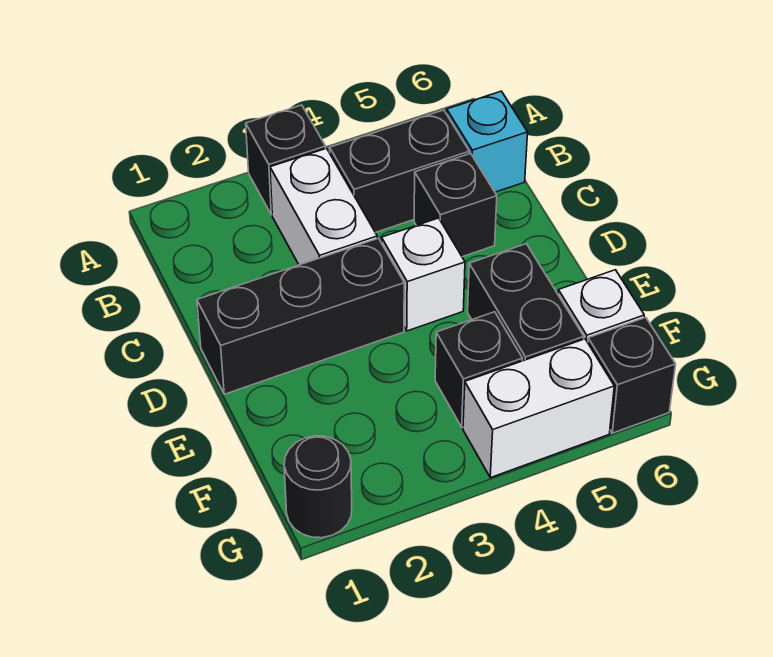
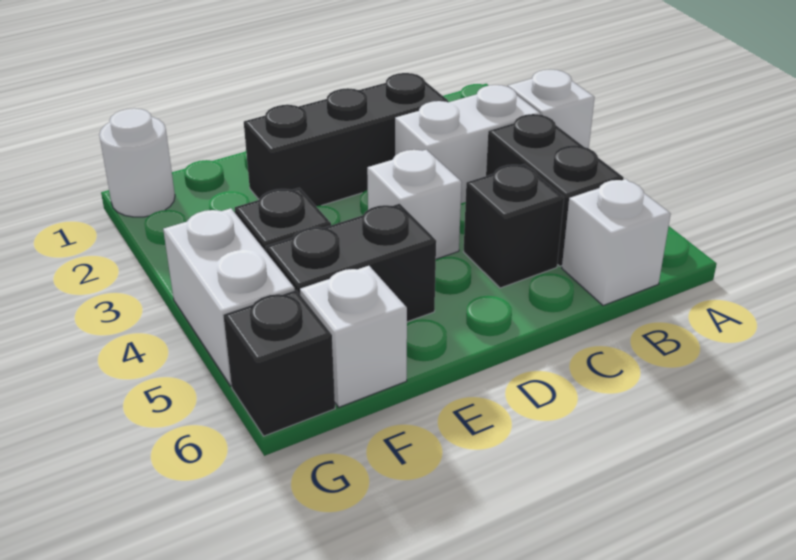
black 1x1 brick [246,105,326,215] -> white 1x1 brick [508,70,595,148]
cyan 1x1 brick [447,91,528,192] -> white 1x1 brick [562,179,671,306]
black 1x3 brick [197,238,404,394] -> black 1x3 brick turned to [244,73,448,206]
black 1x1 round brick [284,436,352,538] -> white 1x1 round brick [99,108,175,217]

